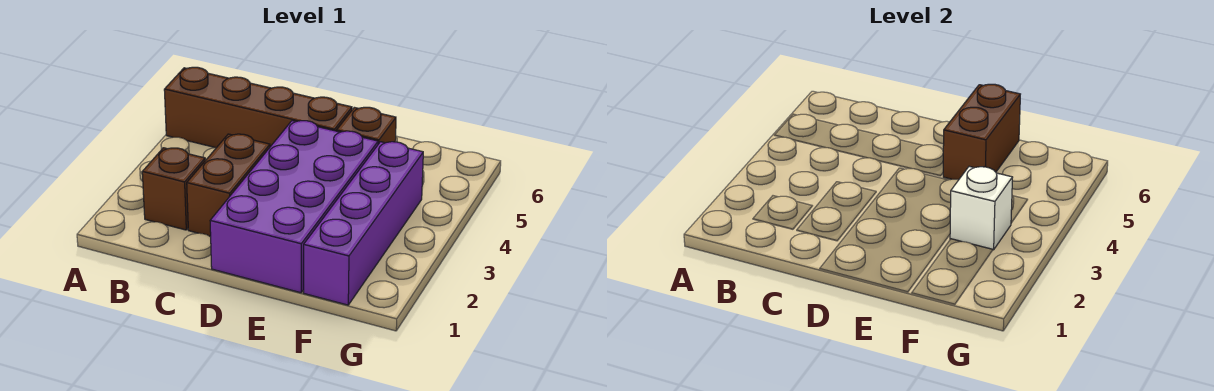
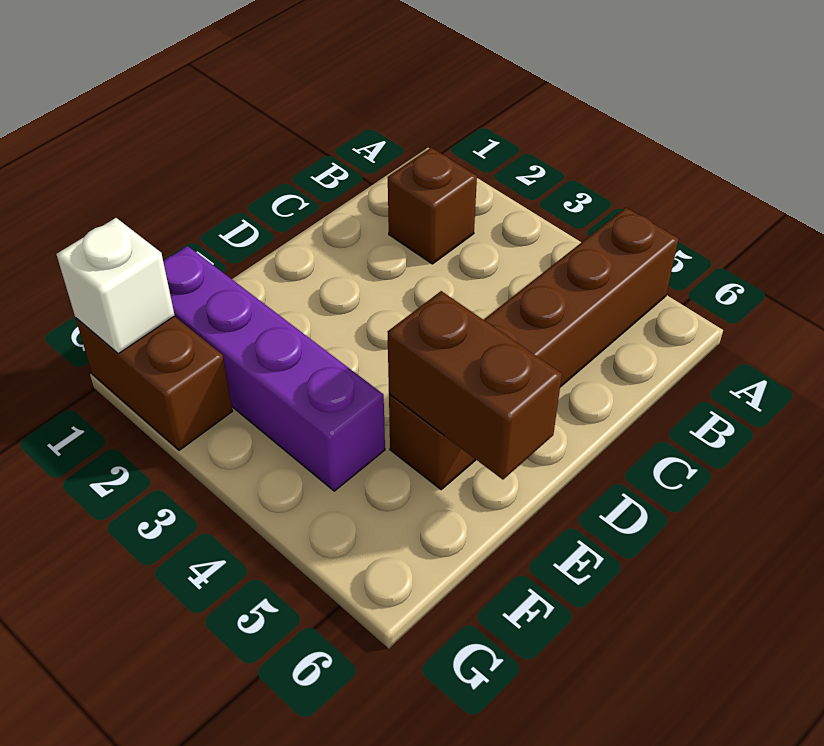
brown 1x2 brick [187,134,270,236] -> brown 1x2 brick moved to [76,316,233,450]
purple 2x4 brick [210,121,378,293] -> none
white 1x1 brick [950,166,1013,250] -> white 1x1 brick moved to [56,218,175,354]

